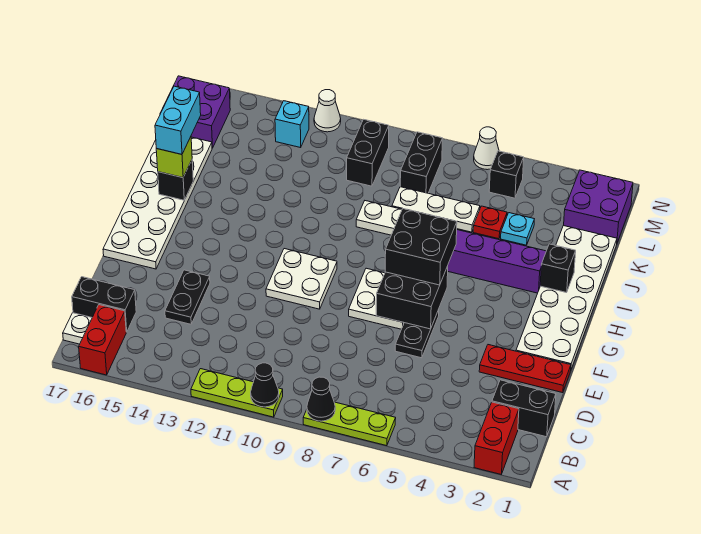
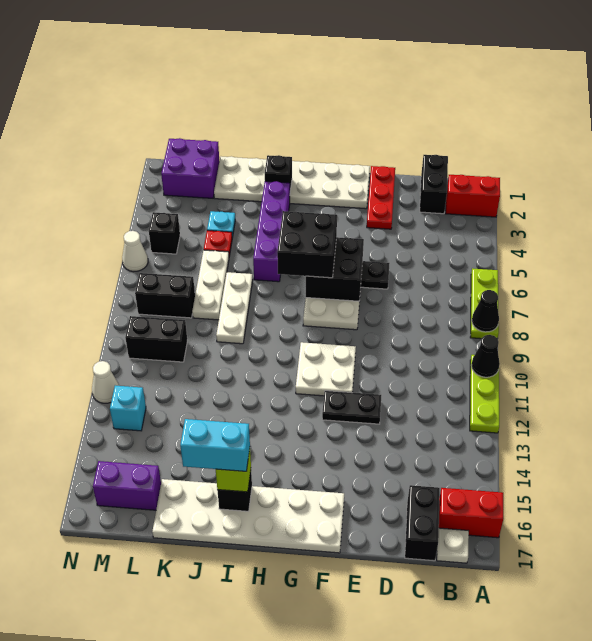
black 1x2 plate [165,270,210,324] -> black 1x2 plate moved to [322,391,381,424]
purple 2x2 brick [161,76,230,148] -> purple 1x2 brick [93,461,161,510]

